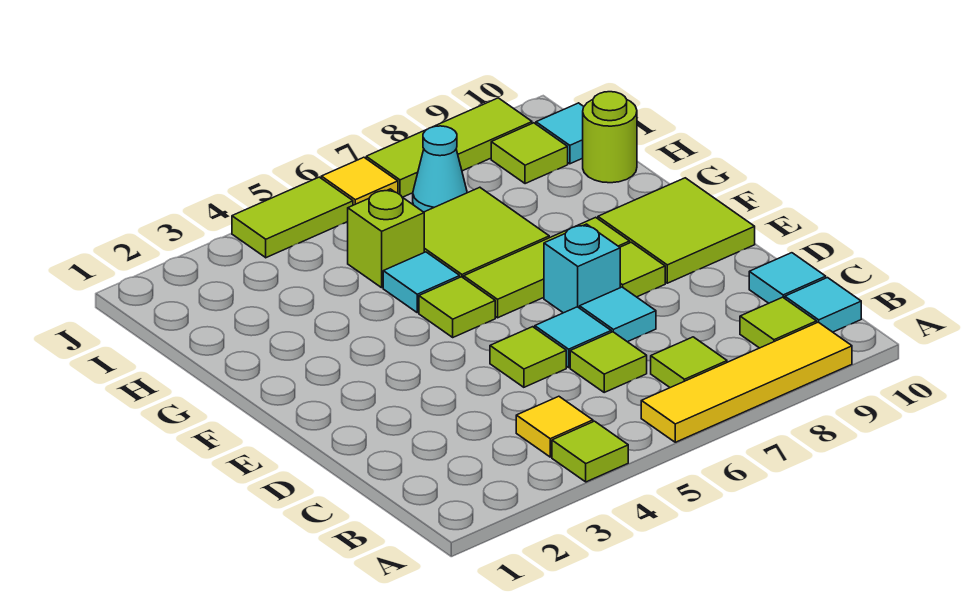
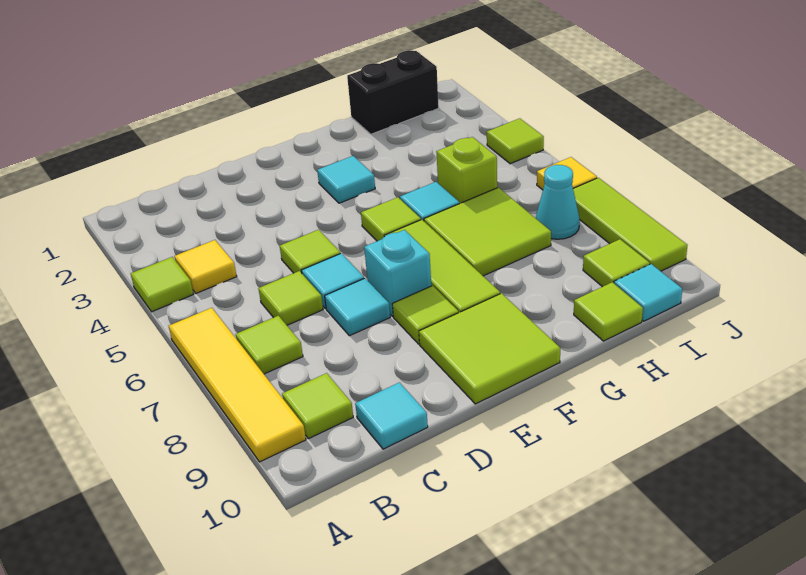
cyan 1x1 tile [785,278,861,332] -> cyan 1x1 tile moved to [317,156,375,203]
none -> black 1x2 brick [347,51,439,134]
lime 1x1 round brick [583,92,637,183] -> lime 1x1 tile [574,282,643,341]
lime 1x2 tile [232,177,353,258] -> lime 1x1 tile [487,118,544,164]

